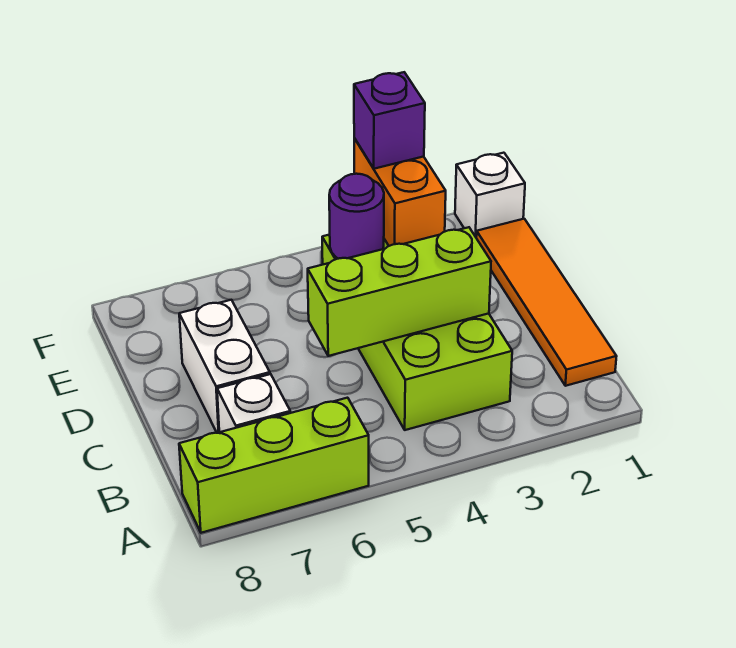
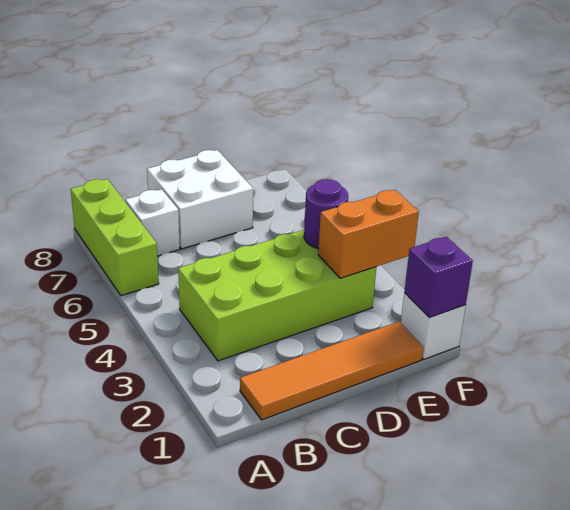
lime 1x3 brick [308,227,491,356] -> none
white 1x2 brick [179,300,270,433] -> white 2x2 brick [147,150,253,249]
purple 1x1 brick [354,72,425,169] -> purple 1x1 brick moved to [404,237,473,317]

